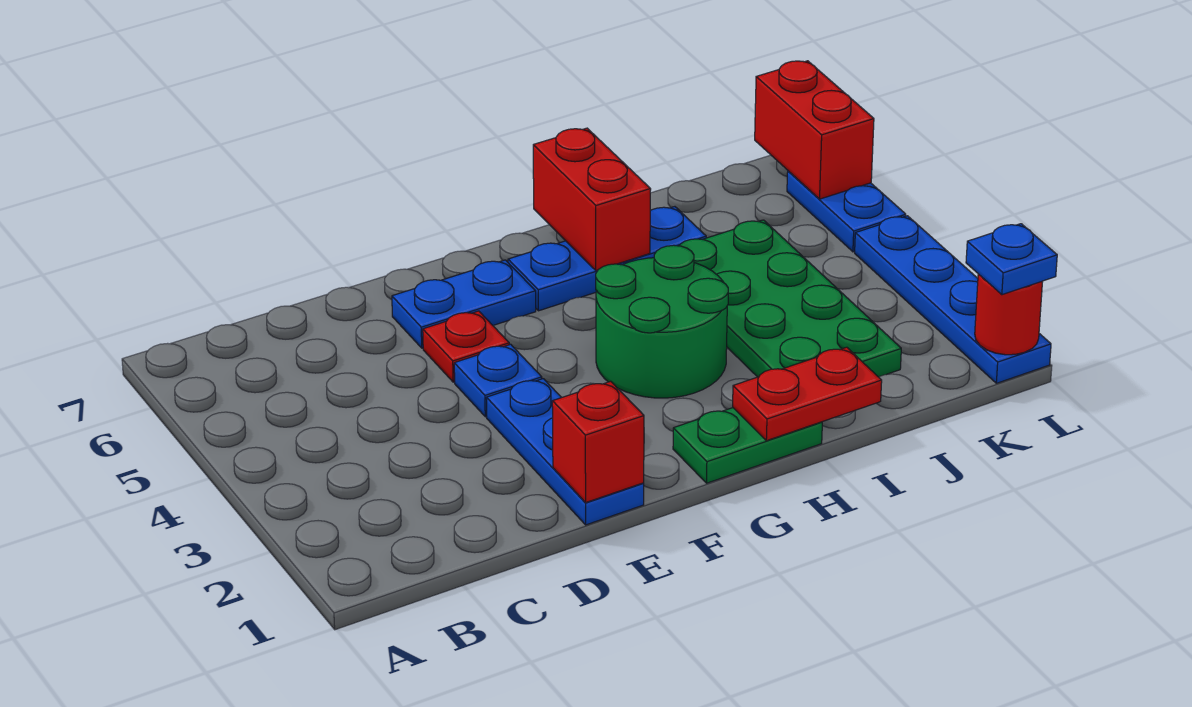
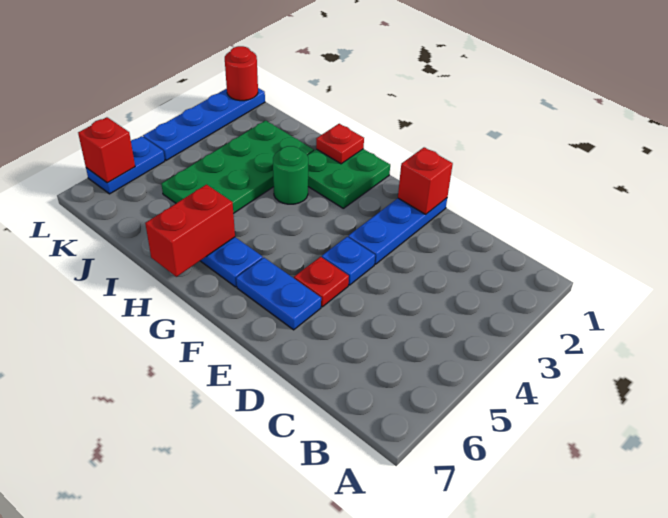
green 1x2 plate [673,408,822,483] -> green 2x2 plate [307,149,390,208]
green 2x2 round brick [596,245,728,398] -> green 1x1 round brick [273,146,308,204]
red 1x2 plate [733,347,882,441] -> red 1x1 plate [316,124,364,164]
blue 1x1 plate [966,224,1057,295] -> none
red 1x2 brick [755,61,874,199] -> red 1x1 brick [78,117,135,183]

